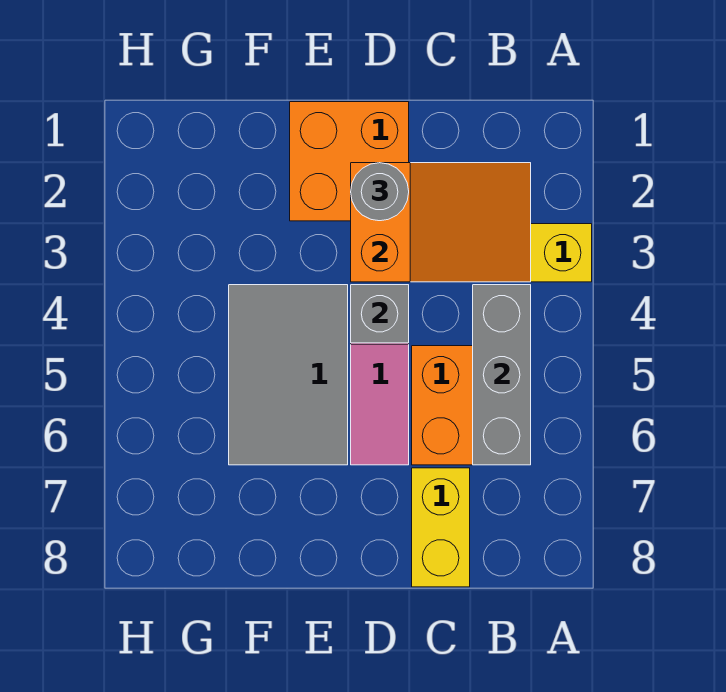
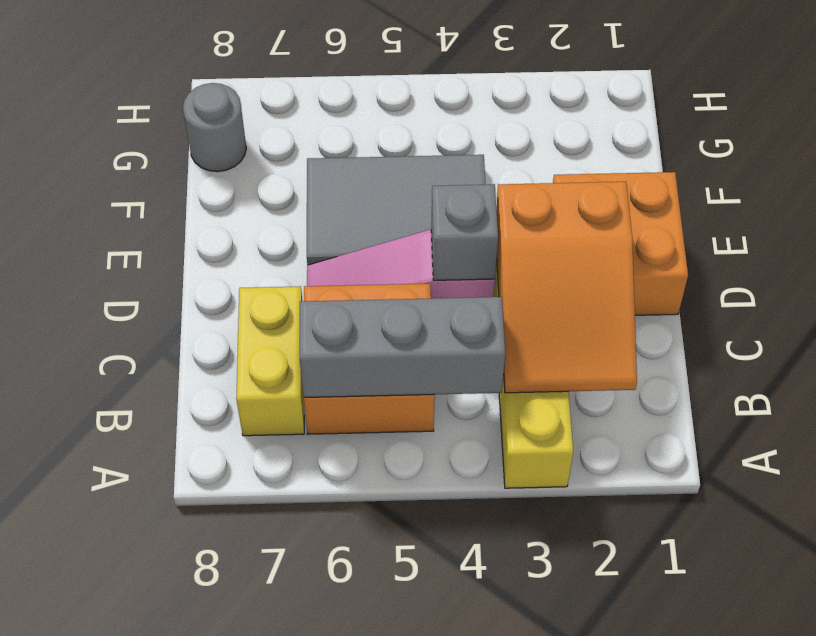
yellow 1x2 brick [412,468,470,587] -> yellow 1x2 brick turned to [236,286,304,436]
grey 1x1 round brick [351,163,409,221] -> grey 1x1 round brick moved to [183,83,246,172]

